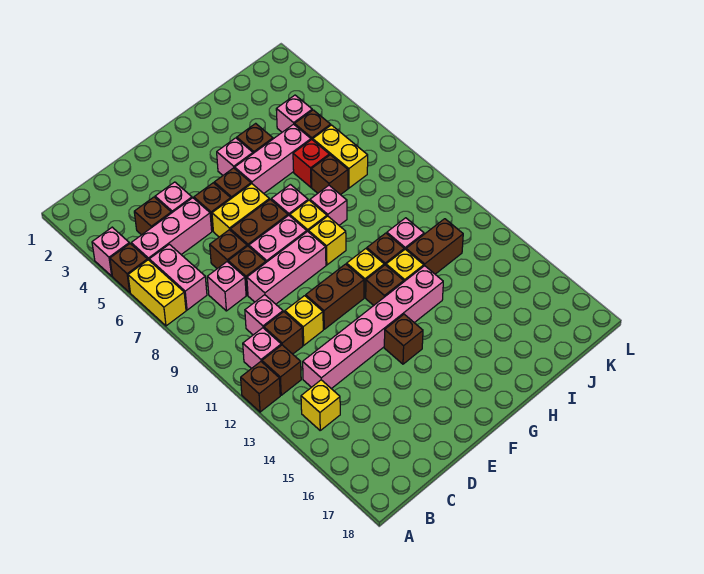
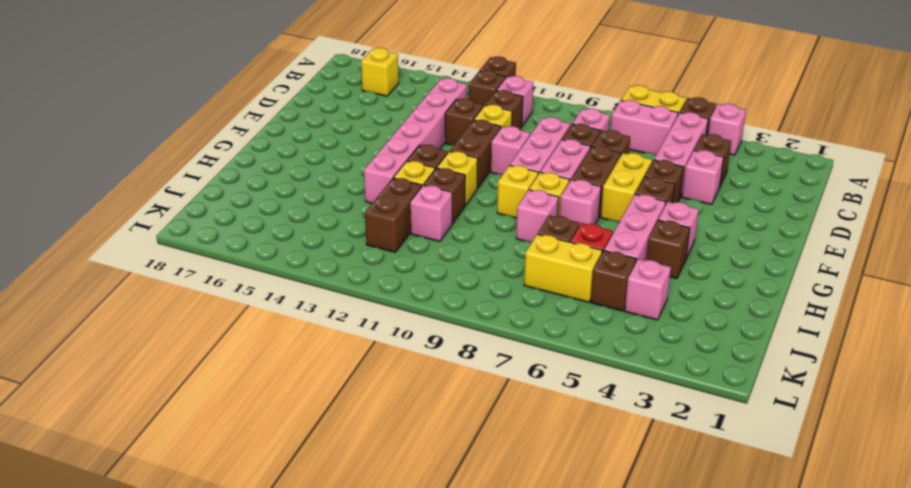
yellow 1x1 brick [301,380,340,430] -> yellow 1x1 brick moved to [361,48,399,96]
pink 1x1 brick [245,295,283,335] -> pink 1x1 brick moved to [491,126,530,174]
brown 1x1 brick [384,314,423,364] -> brown 1x1 brick moved to [445,98,484,145]

